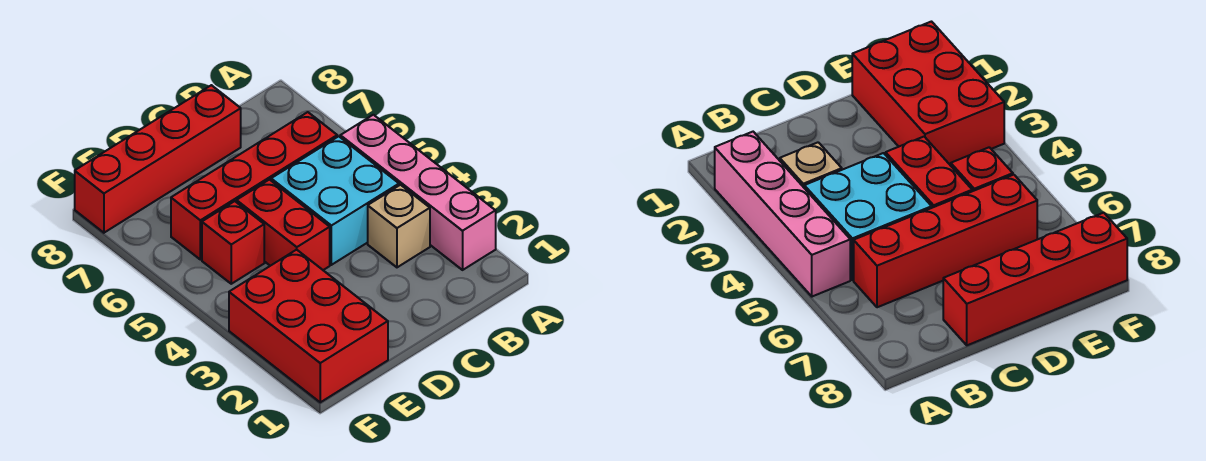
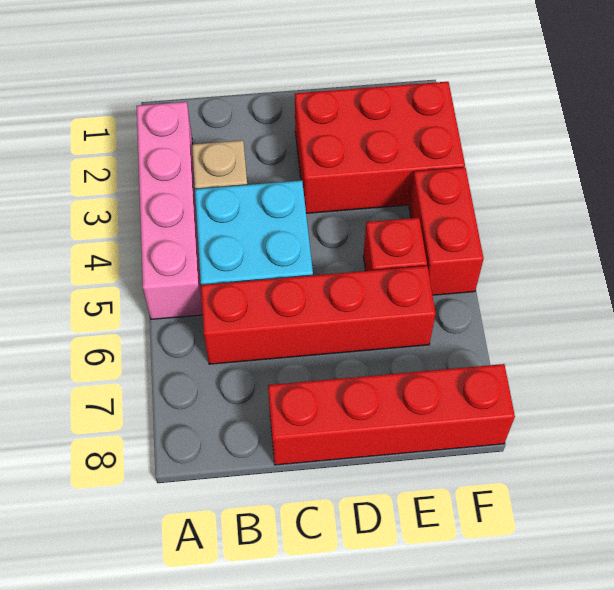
red 1x2 brick [236,180,330,270] -> red 1x2 brick moved to [409,167,484,295]
red 2x3 brick [229,250,388,402] -> red 2x3 brick turned to [295,82,465,213]

